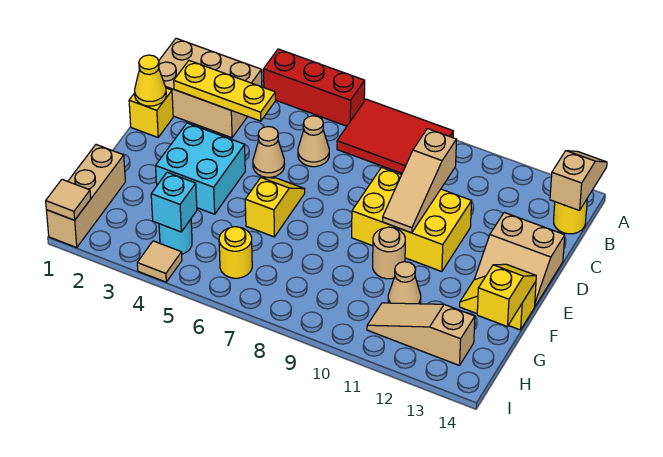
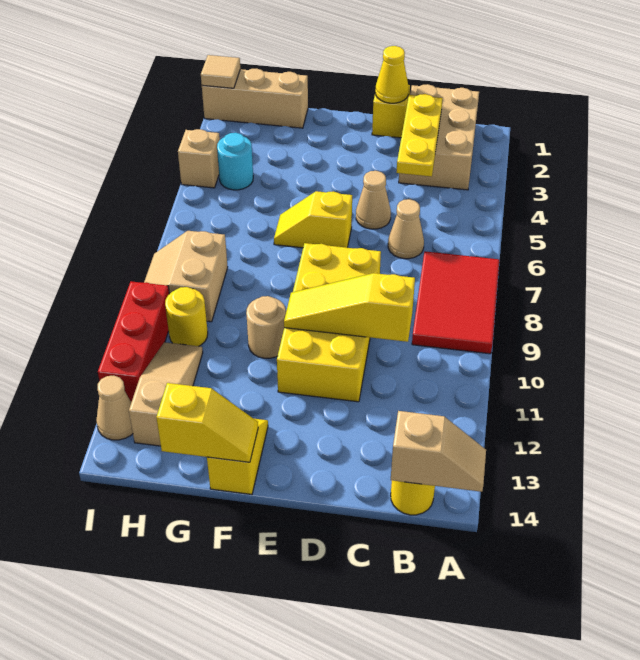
red 1x3 brick [264,49,365,126] -> red 1x3 brick moved to [98,281,169,402]
tan 1x3 slope [383,129,457,233] -> yellow 1x3 slope [284,273,415,342]
yellow 2x3 brick [352,167,472,272] -> yellow 2x4 brick [277,243,381,402]
tan 2x2 slope [474,213,565,306] -> tan 2x2 slope moved to [144,231,228,322]
cyan 2x2 brick [156,123,245,214] -> none
yellow 1x2 slope [245,177,305,237] -> yellow 1x2 slope turned to [274,191,352,248]
tan 1x1 cone [388,262,421,304] -> tan 1x1 cone moved to [96,376,133,440]
cyan 1x1 brick [151,172,197,232] -> none
yellow 1x1 round brick [219,227,252,278] -> yellow 1x1 round brick moved to [165,287,208,346]
tan 1x1 tile [137,241,182,282] -> tan 1x1 brick [178,129,220,188]

